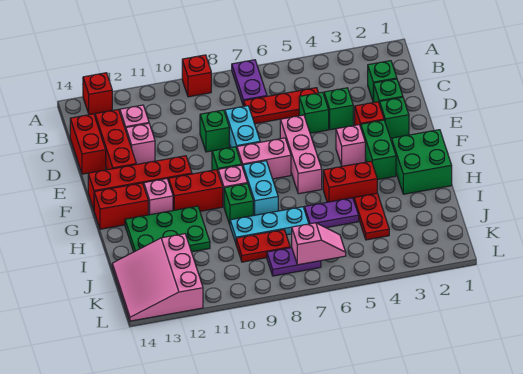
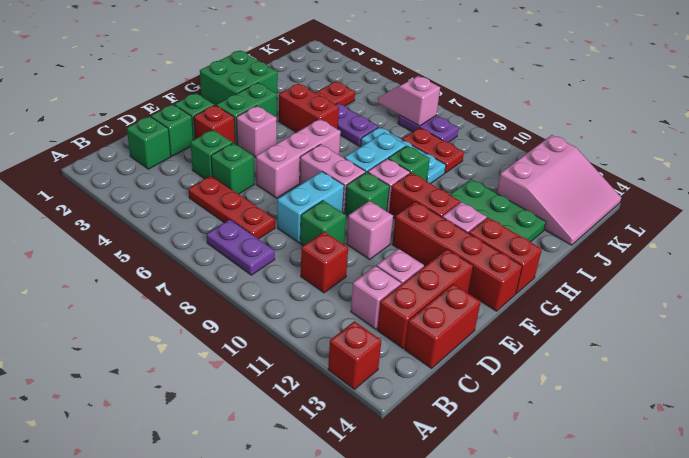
purple 1x2 plate [232,60,267,106] -> purple 1x2 plate turned to [207,220,275,275]
red 1x1 brick [182,55,211,97] -> red 1x1 brick moved to [301,232,348,293]
none -> pink 1x1 brick [346,201,393,259]

